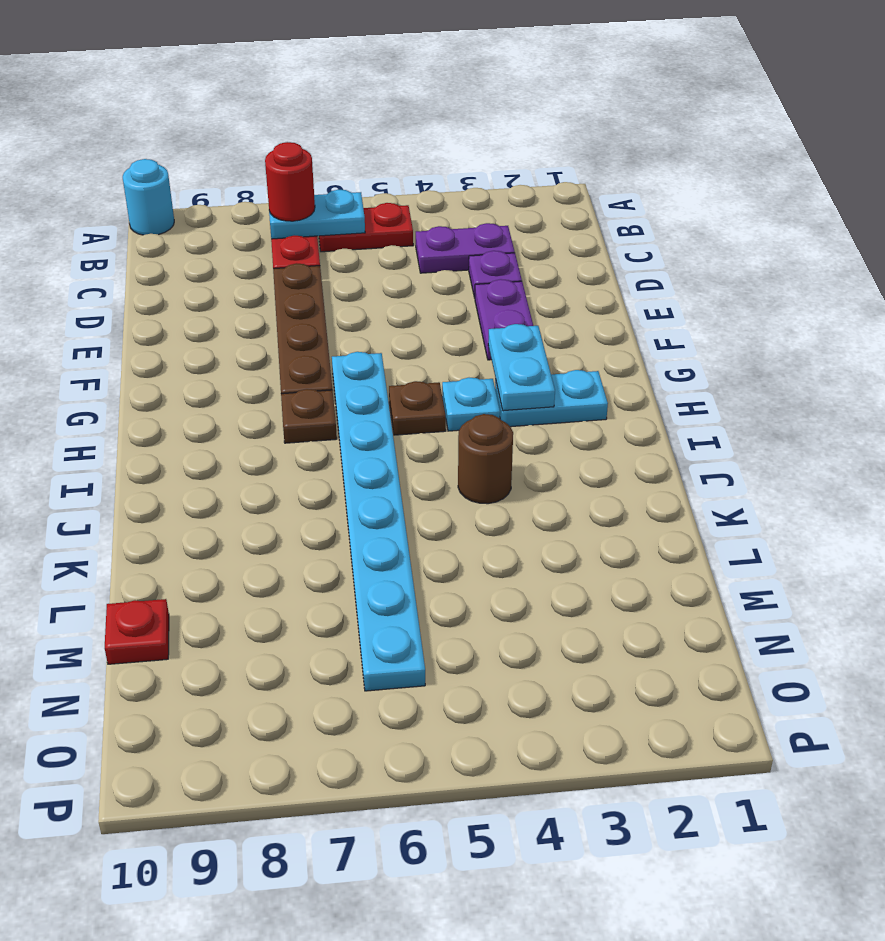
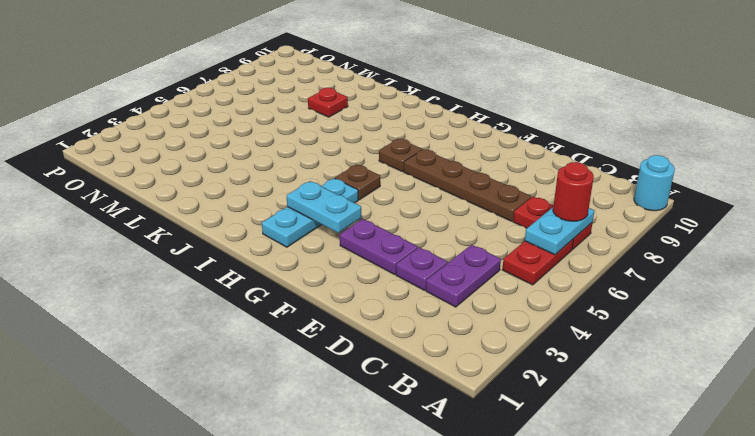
cyan 1x8 plate [332,352,425,691] -> none
brown 1x1 round brick [458,414,513,504] -> none
red 1x1 plate [105,599,169,664] -> red 1x1 plate moved to [308,88,348,117]

